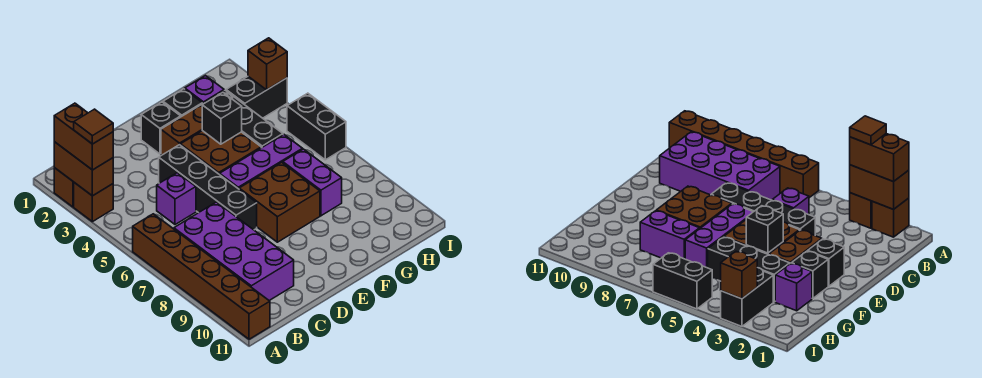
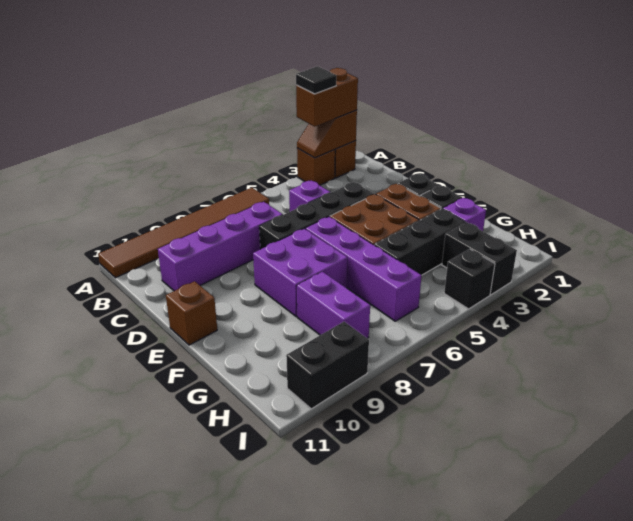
brown 1x2 brick [54,142,113,196] -> brown 1x2 slope [297,110,357,158]
brown 1x1 tile [74,109,113,144] -> black 1x1 tile [296,66,336,94]
brown 1x6 brick [133,214,270,339] -> brown 1x6 tile [98,188,269,278]
purple 2x4 brick [174,202,294,301] -> purple 1x4 brick [158,202,283,291]
purple 1x3 brick [220,135,303,189] -> purple 1x4 brick [305,217,422,321]
brown 2x2 brick [239,162,320,242] -> purple 2x2 brick [253,229,347,317]
black 1x1 brick [202,92,242,144] -> black 1x1 brick moved to [444,249,495,309]
purple 1x2 brick [283,149,342,216] -> purple 1x2 brick turned to [297,272,370,338]
brown 1x1 brick [248,38,287,90] -> brown 1x1 brick moved to [166,281,217,345]
black 1x2 brick [287,93,346,160] -> black 1x2 brick moved to [286,322,369,409]

